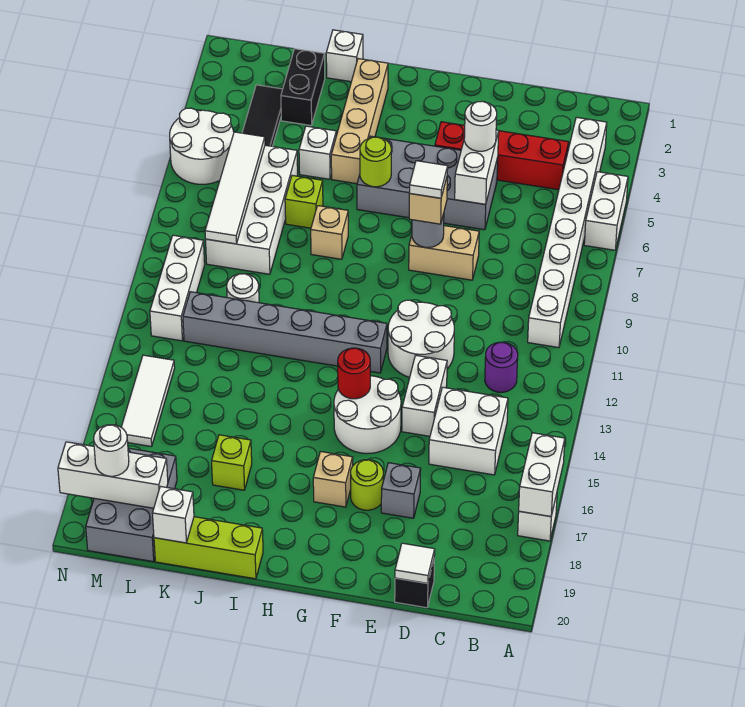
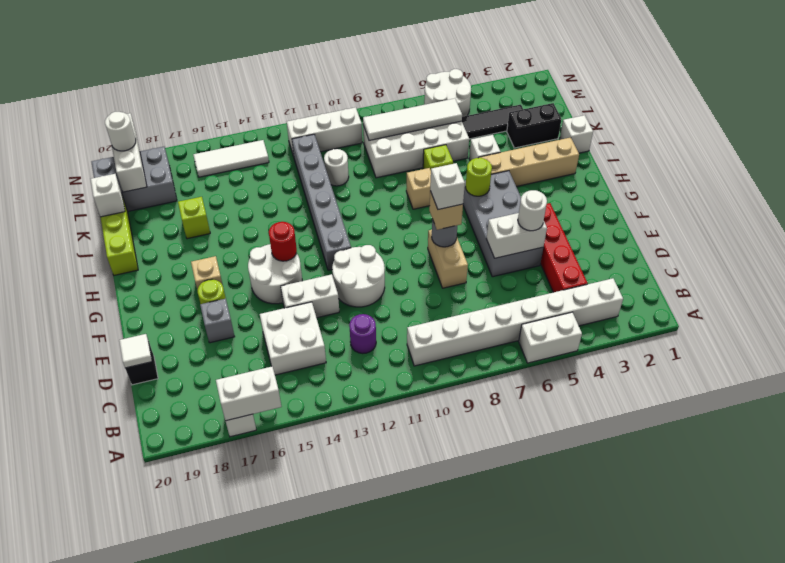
white 1x1 tile [409,161,448,198] -> white 1x1 brick [430,163,465,210]

